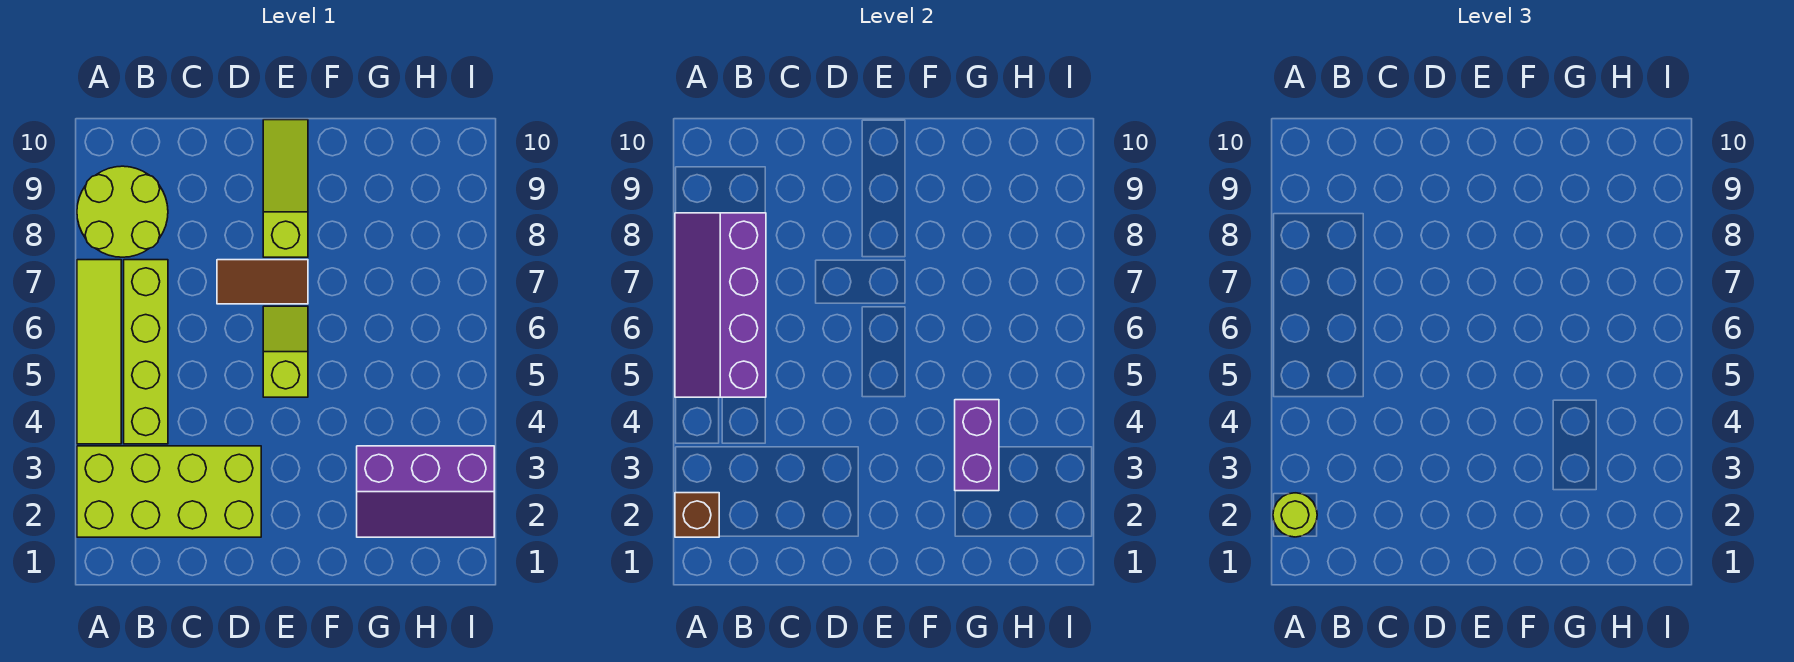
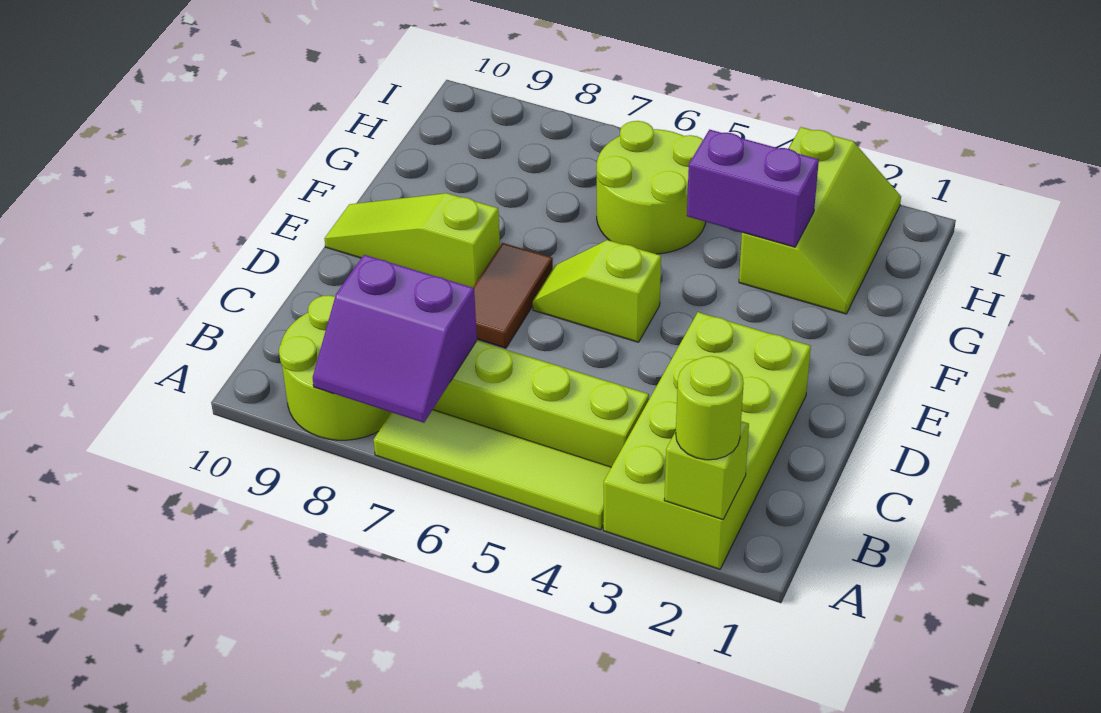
brown 1x1 brick [675,493,719,537] -> lime 1x1 brick [664,421,749,520]
purple 2x4 slope [675,213,766,397] -> purple 2x2 slope [313,255,477,423]
purple 2x3 slope [357,446,494,537] -> lime 2x3 slope [739,127,901,314]
none -> lime 2x2 round brick [597,121,706,254]

